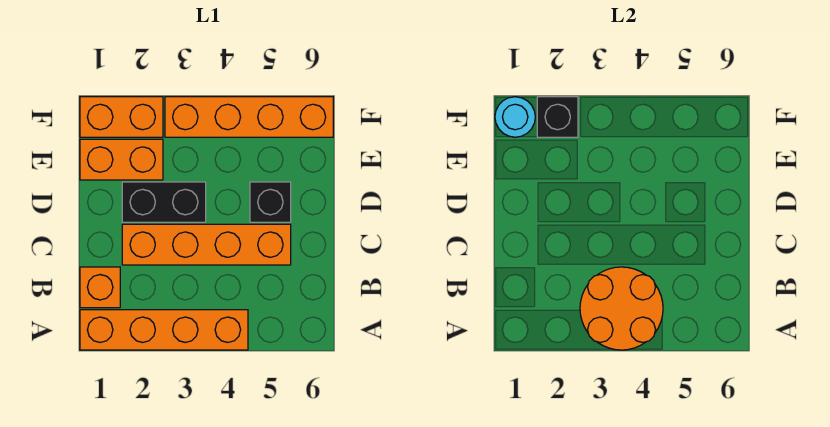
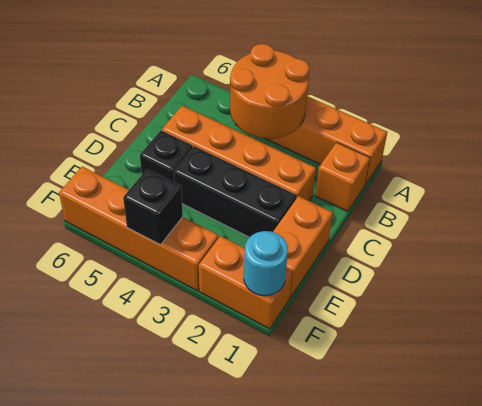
black 1x2 brick [122,182,206,222] -> black 1x3 brick [173,146,297,237]
orange 1x2 brick [80,139,163,180] -> orange 1x2 brick turned to [273,196,333,298]
black 1x1 brick [537,97,578,137] -> black 1x1 brick moved to [123,169,183,245]

